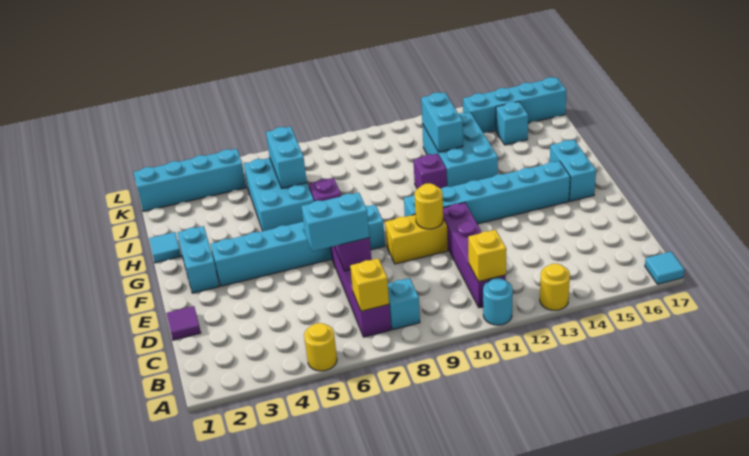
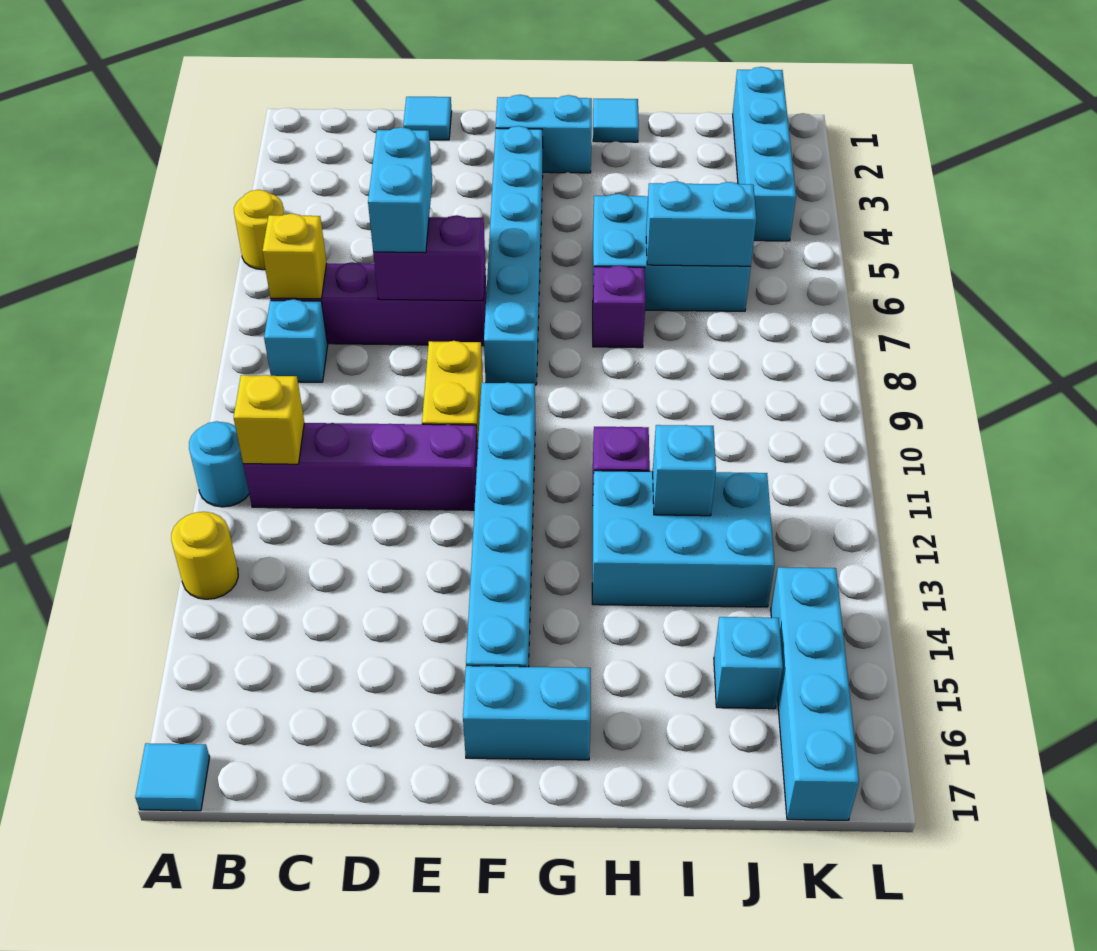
purple 1x1 tile [166,306,201,340] -> cyan 1x1 tile [403,97,452,140]
yellow 1x1 round brick [415,183,443,229] -> none
cyan 1x2 brick [421,92,463,152] -> cyan 1x1 brick [653,425,716,516]

